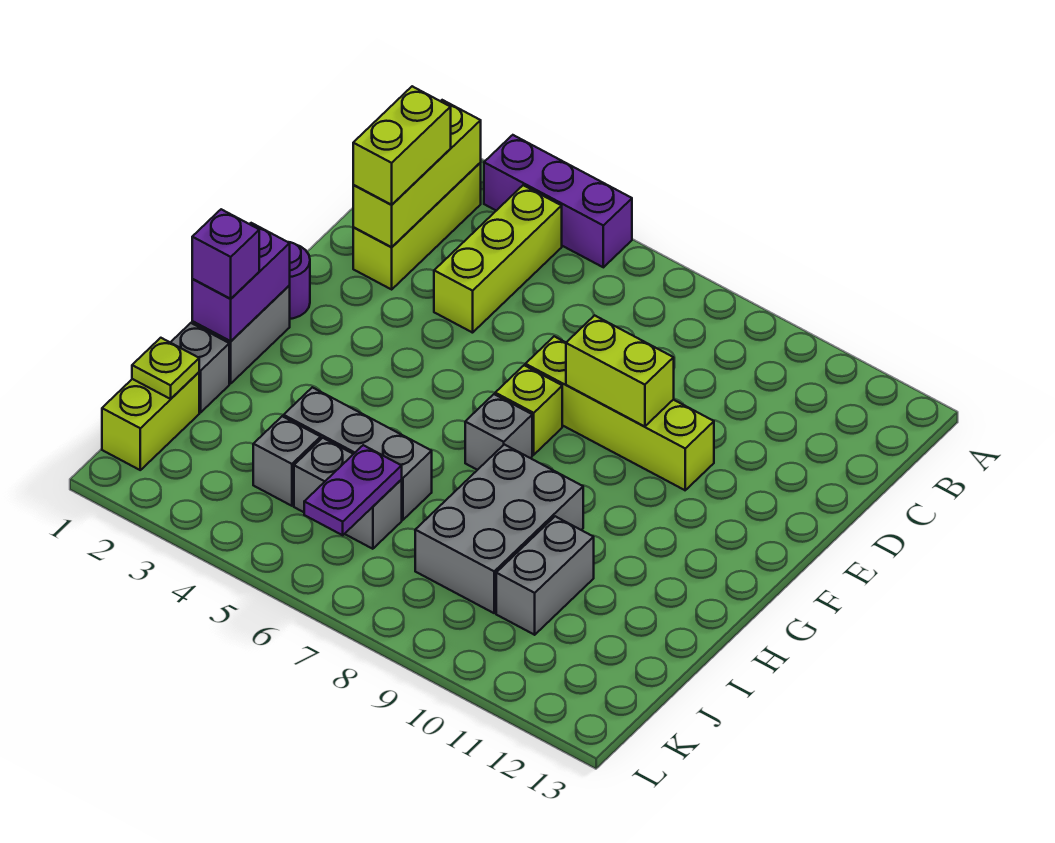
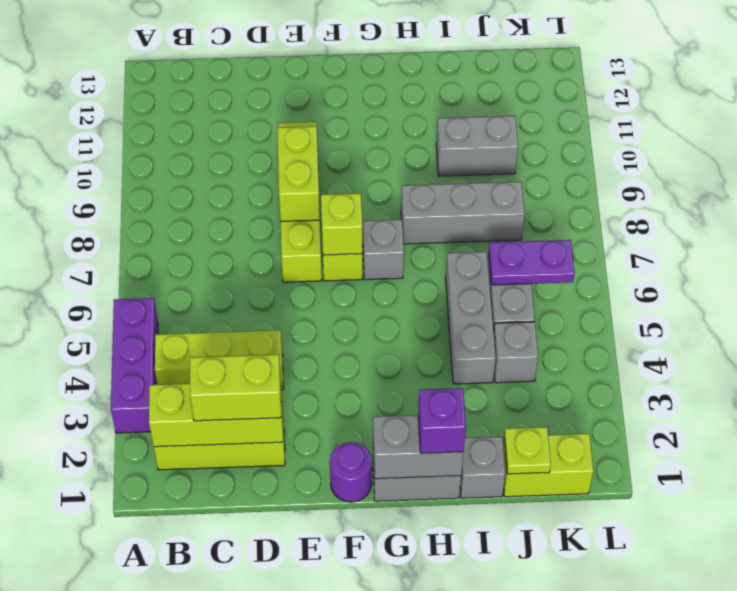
none -> lime 1x1 brick [321,193,362,255]
purple 1x2 brick [192,223,290,341] -> grey 1x2 brick [373,415,463,479]
grey 2x3 brick [415,444,583,613] -> grey 1x3 brick [401,182,525,244]

